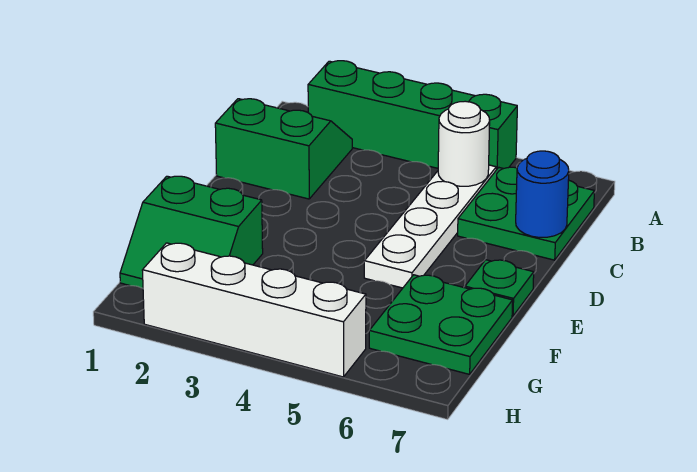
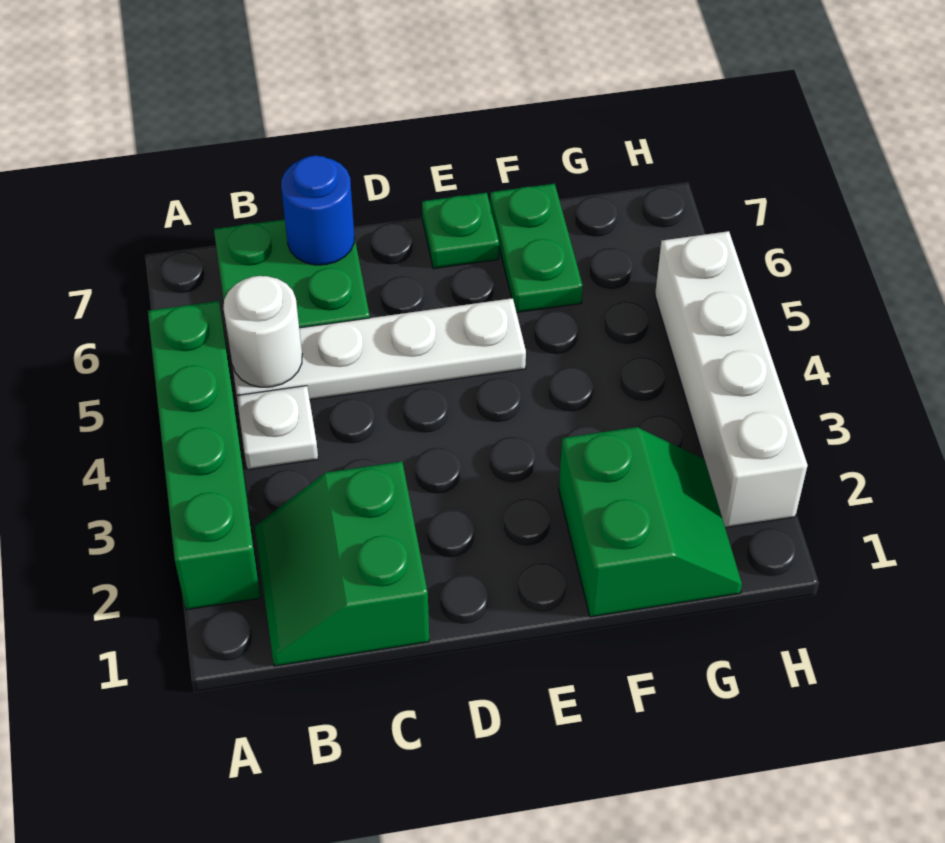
none -> white 1x1 plate [237,386,318,470]
green 2x2 plate [369,275,513,374] -> green 1x2 plate [490,184,583,313]

